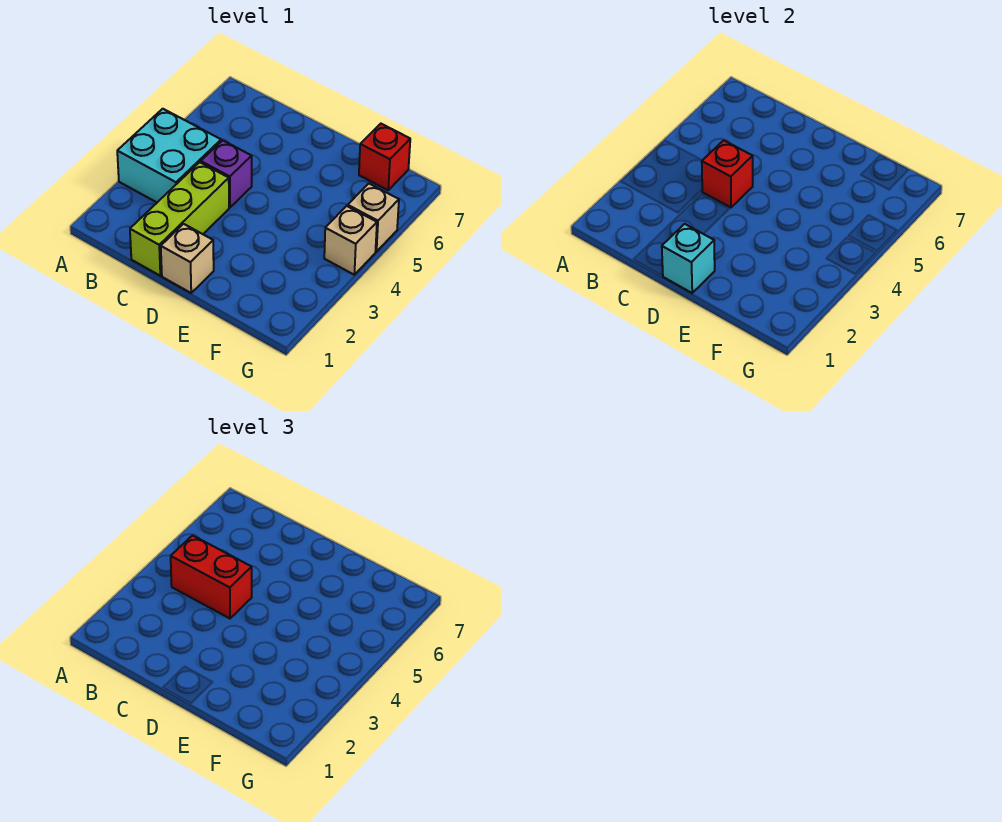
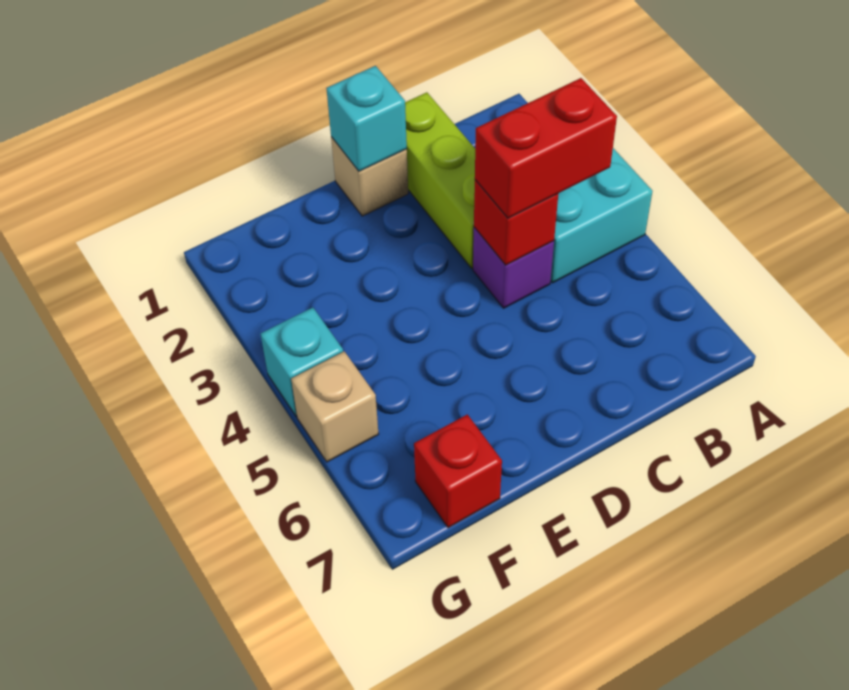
tan 1x1 brick [324,206,377,275] -> cyan 1x1 brick [261,308,343,416]

